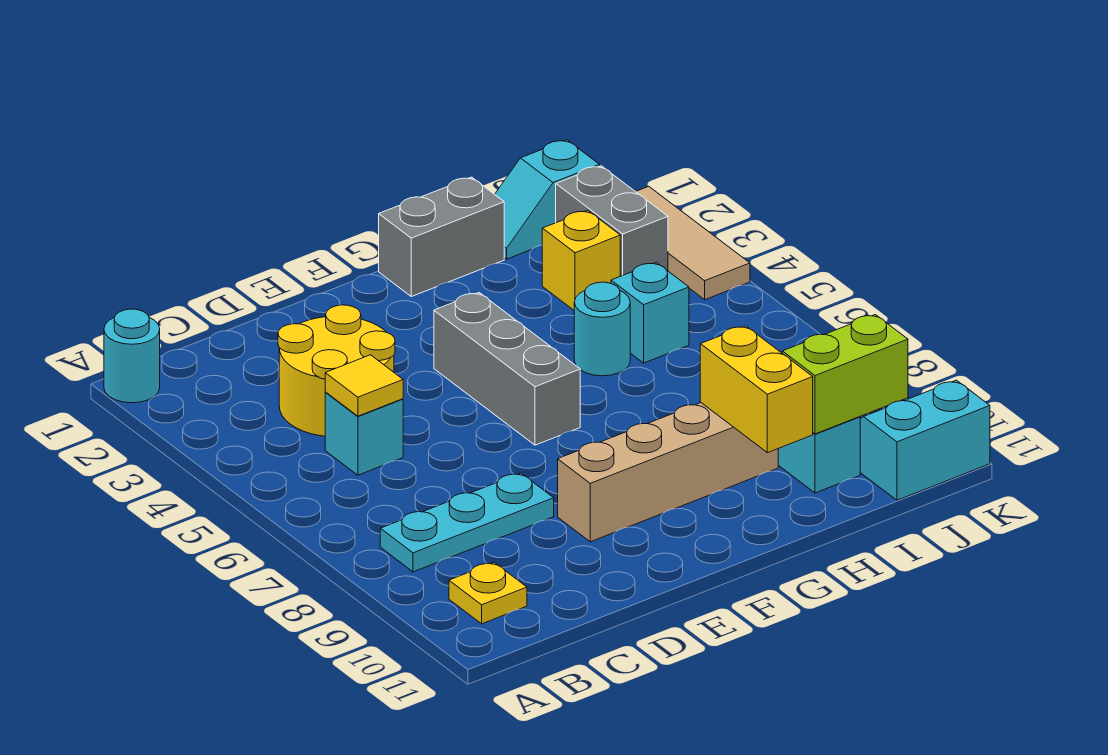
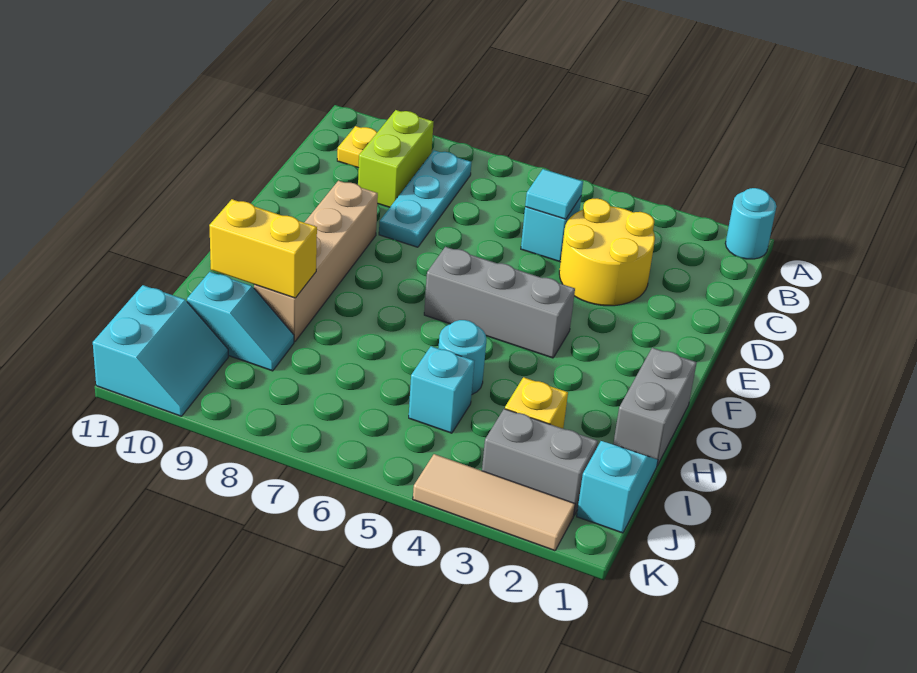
yellow 1x1 tile [325,355,403,416] -> cyan 1x1 tile [525,169,583,219]
lime 1x2 brick [782,315,908,434] -> lime 1x2 brick moved to [358,110,433,207]

